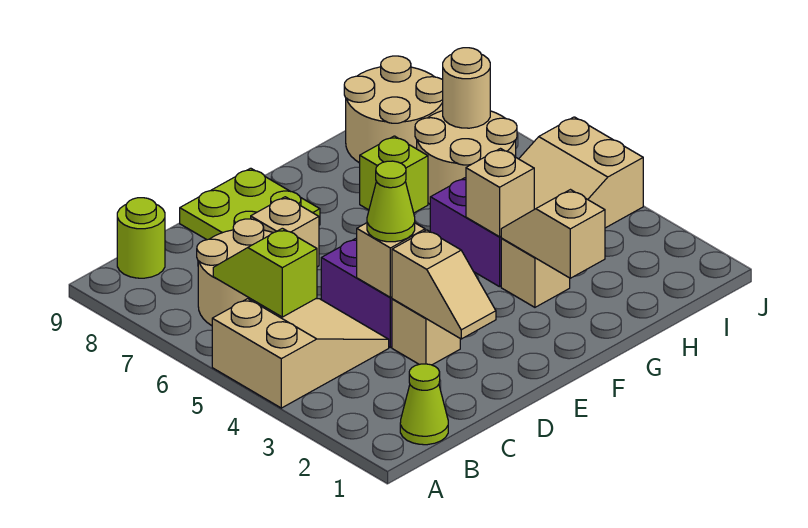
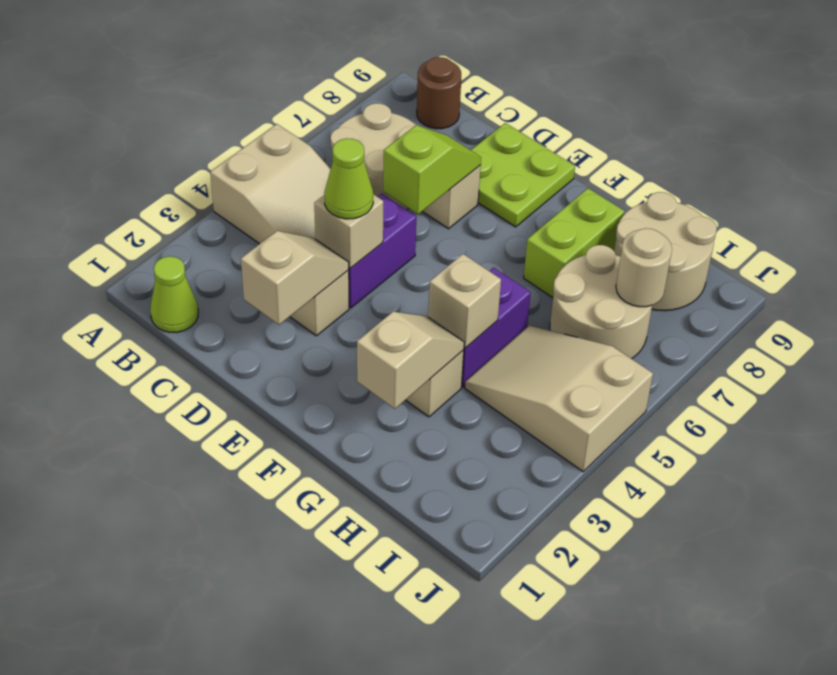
lime 1x2 slope [213,228,317,317] -> lime 1x2 slope moved to [383,125,481,214]
lime 1x1 round brick [117,198,165,278] -> brown 1x1 round brick [417,57,461,129]
tan 1x2 slope [392,230,496,339] -> tan 1x2 slope turned to [241,231,349,325]
lime 1x1 brick [360,136,428,213] -> lime 1x2 brick [524,188,625,298]

